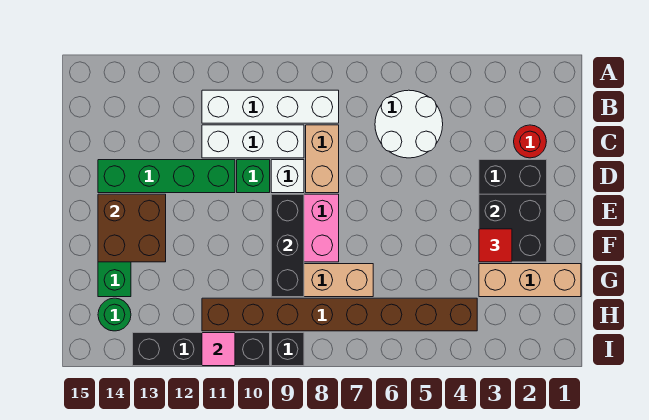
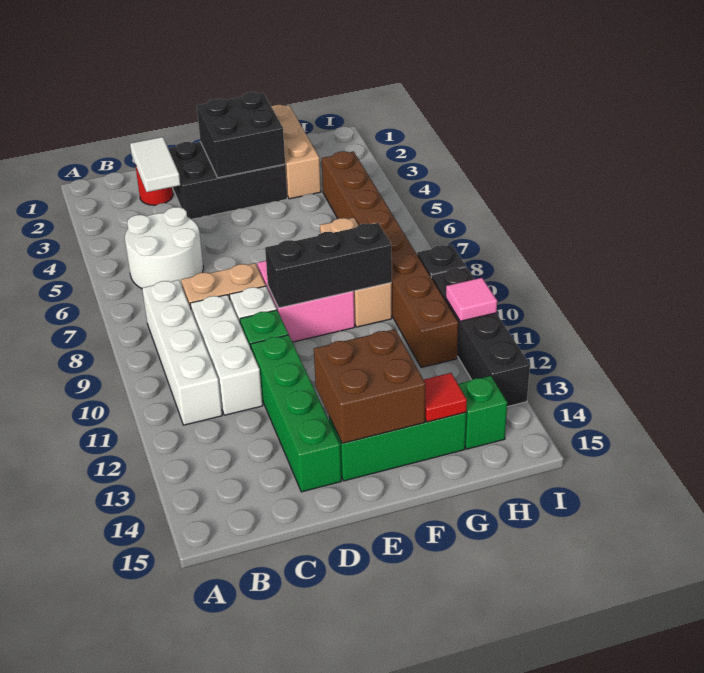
none -> white 1x2 tile [130,137,180,192]
red 1x1 tile [479,229,512,262] -> red 1x1 tile moved to [424,373,467,422]
green 1x1 round brick [98,298,131,331] -> green 1x1 brick [458,376,507,449]

